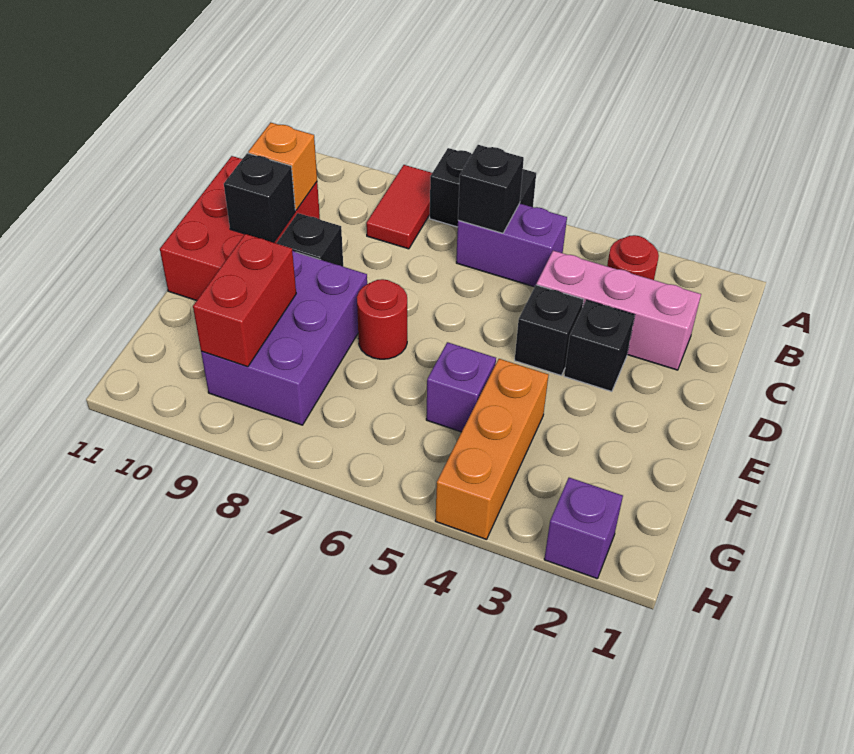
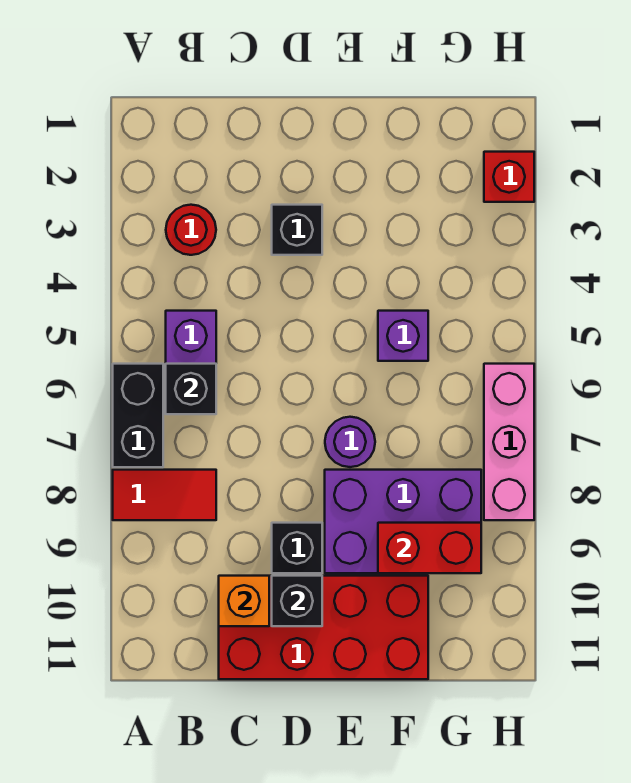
pink 1x3 brick [536,251,701,370] -> pink 1x3 brick moved to [484,364,534,520]
red 2x3 brick [160,156,320,301] -> red 2x4 brick [219,576,428,679]
black 1x1 brick [515,285,584,376] -> none
red 1x1 round brick [357,279,407,359] -> purple 1x1 round brick [325,417,375,467]
orange 1x3 brick [435,359,549,539] -> none
purple 1x1 brick [544,478,623,578] -> red 1x1 brick [484,152,534,202]

